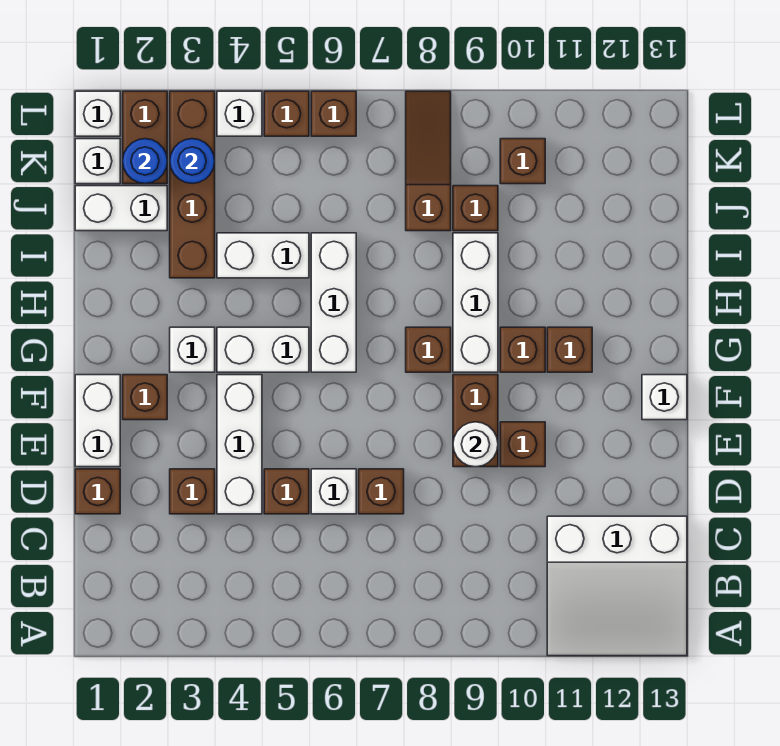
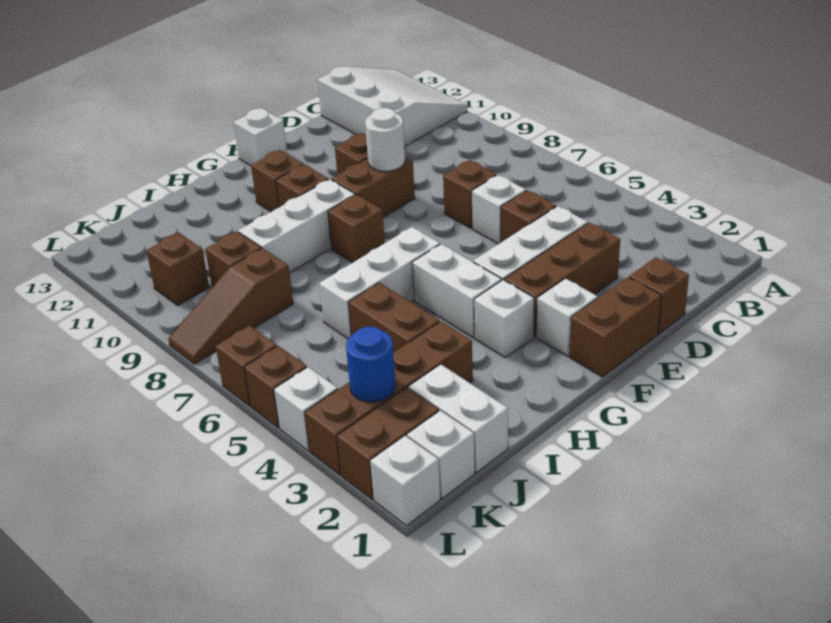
brown 1x1 brick [170,469,215,514] -> brown 1x3 brick [505,223,620,337]
white 1x2 brick [75,375,120,467] -> brown 1x2 brick [570,277,661,377]
brown 1x1 brick [123,375,167,420] -> white 1x1 brick [537,278,598,356]
white 1x2 brick [217,233,309,278] -> brown 1x2 brick [348,283,439,353]
blue 1x1 round brick [123,139,167,184] -> none

